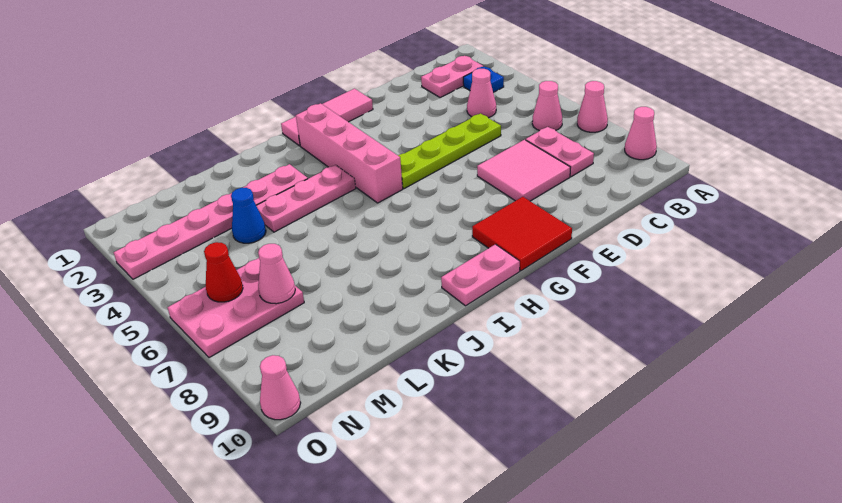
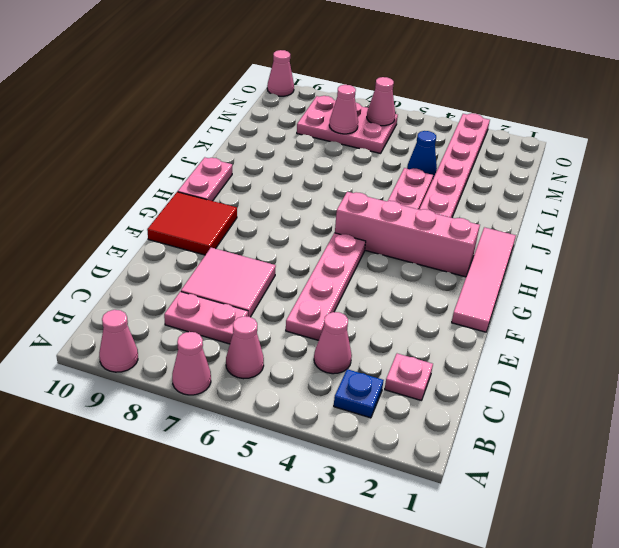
pink 1x2 plate [421,56,483,98] -> pink 1x1 plate [385,354,433,400]
lime 1x4 plate [398,113,501,189] -> pink 1x4 plate [286,233,366,340]
pink 1x3 tile [281,89,373,146] -> pink 1x4 tile [452,227,516,332]
pink 2x3 plate [167,258,304,358] -> pink 2x3 plate turned to [297,96,398,153]
red 1x1 cone [204,242,243,302] -> pink 1x1 cone [367,77,395,126]

